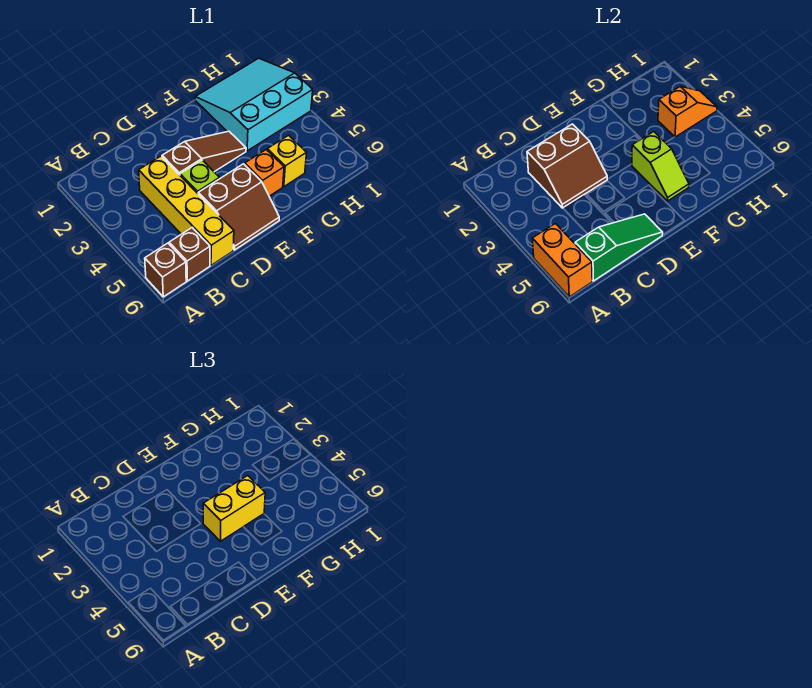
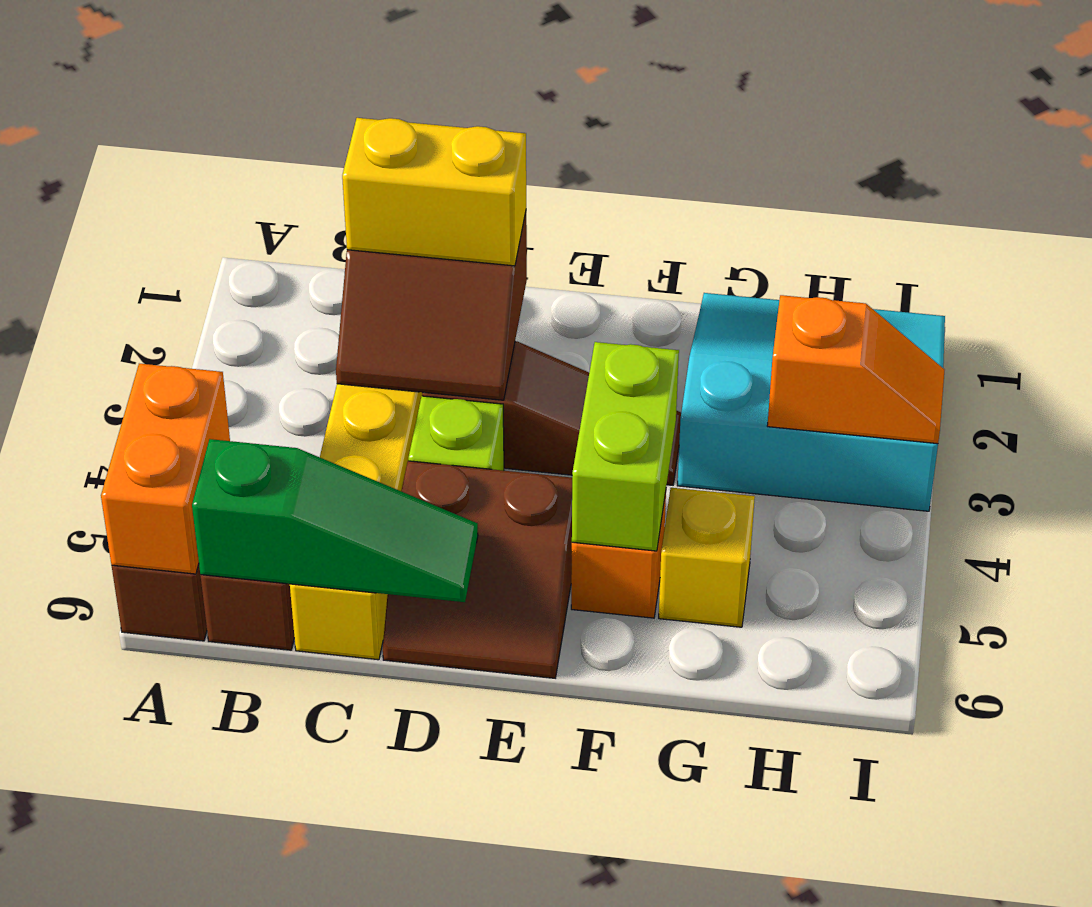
yellow 1x2 brick [203,476,265,541] -> yellow 1x2 brick moved to [342,118,526,266]
lime 1x2 slope [632,132,689,201] -> lime 1x2 brick [572,342,679,551]

